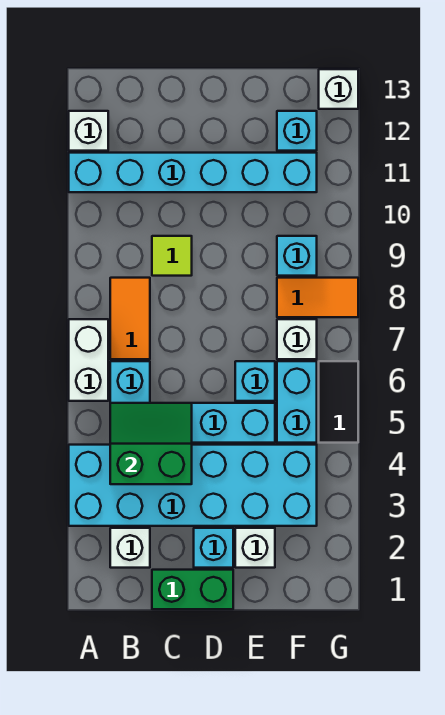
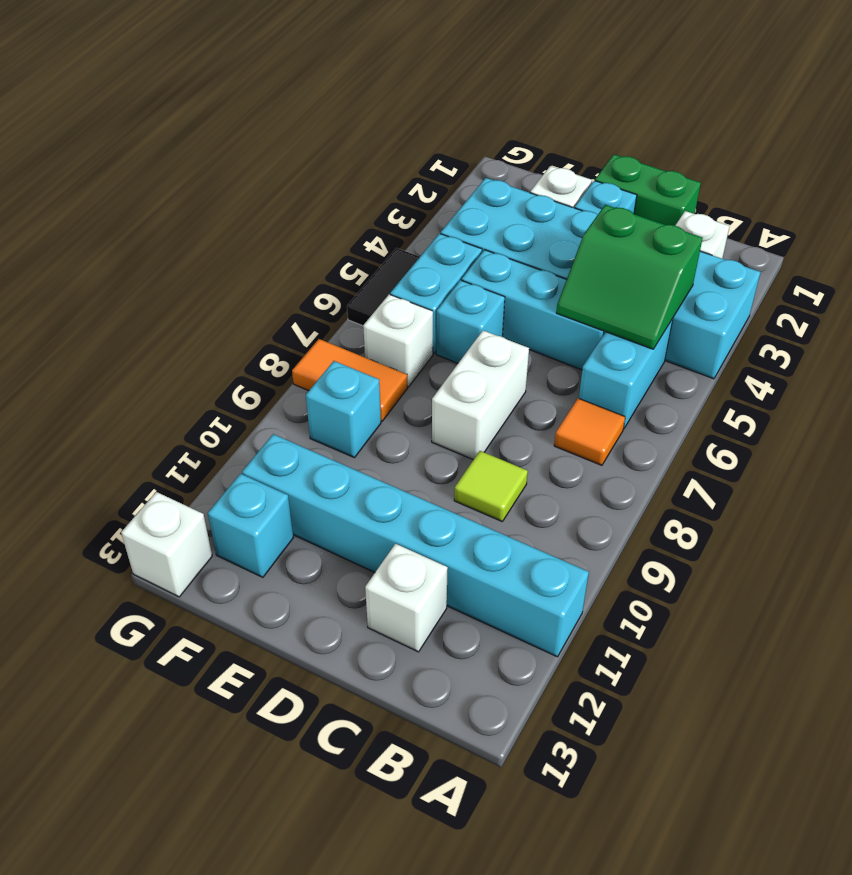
white 1x2 brick [69,319,108,401] -> white 1x2 brick moved to [432,330,529,460]
white 1x1 brick [69,111,108,151] -> white 1x1 brick moved to [365,544,448,652]
orange 1x2 tile [110,278,150,359] -> orange 1x1 tile [554,398,625,465]

